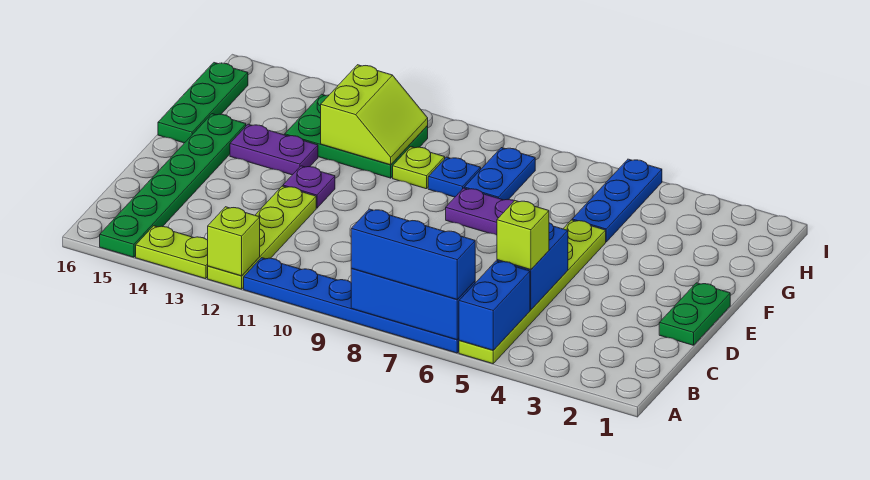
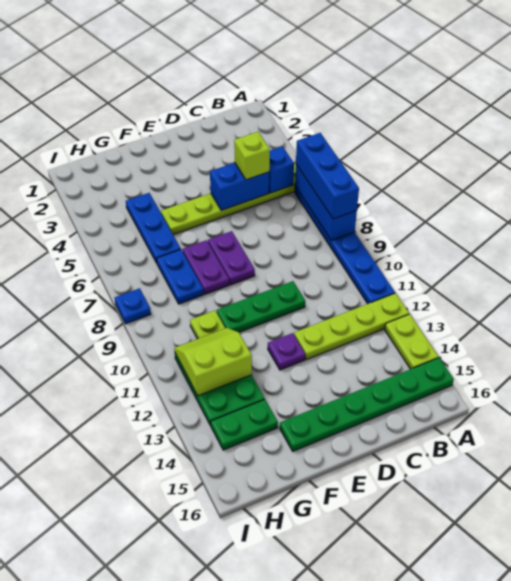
blue 1x2 brick [459,261,530,350] -> blue 1x1 brick [269,146,294,193]
lime 1x1 brick [208,207,260,276] -> none
green 1x2 plate [659,283,730,345] -> green 1x2 plate moved to [211,400,278,450]
purple 1x2 plate [230,124,318,175] -> purple 1x2 plate moved to [208,231,255,285]
green 1x3 plate [158,63,248,143] -> green 1x3 plate moved to [217,281,305,332]
blue 1x3 plate [572,159,662,242] -> blue 1x3 plate turned to [126,193,181,263]
blue 1x2 plate [464,148,535,200] -> blue 1x2 plate turned to [157,249,203,304]
blue 1x1 plate [428,157,481,197] -> blue 1x1 plate moved to [115,288,151,324]

